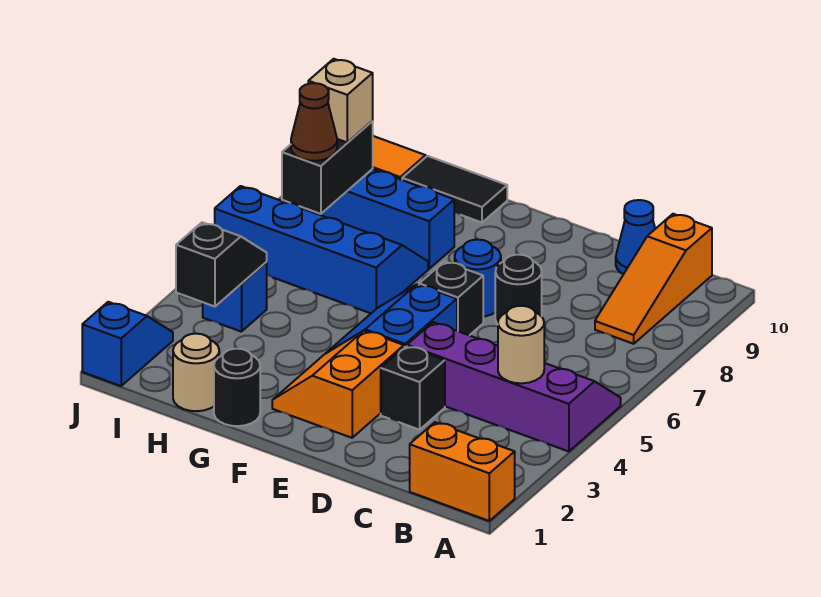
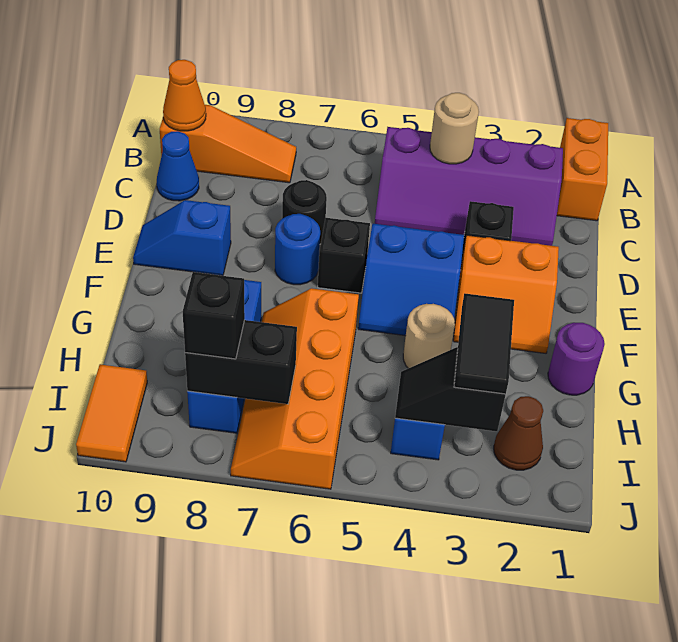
purple 2x4 slope [407,322,621,452] -> purple 2x4 slope turned to [375,127,563,246]
none -> orange 1x1 cone [163,60,206,131]
black 1x1 round brick [214,349,260,426] -> purple 1x1 round brick [548,323,605,395]
blue 2x4 slope [215,186,428,313] -> orange 2x4 slope [231,288,359,489]
black 1x2 tile [402,156,507,222] -> black 1x2 tile moved to [454,293,514,394]
tan 1x1 round brick [173,334,219,411] -> tan 1x1 round brick moved to [403,304,455,368]
brown 1x1 cone [291,83,337,161] -> brown 1x1 cone moved to [494,396,543,470]
tan 1x1 brick [308,59,373,143] -> black 1x1 brick [183,272,245,359]
blue 1x2 slope [82,302,173,386] -> blue 1x2 slope moved to [133,200,231,276]

